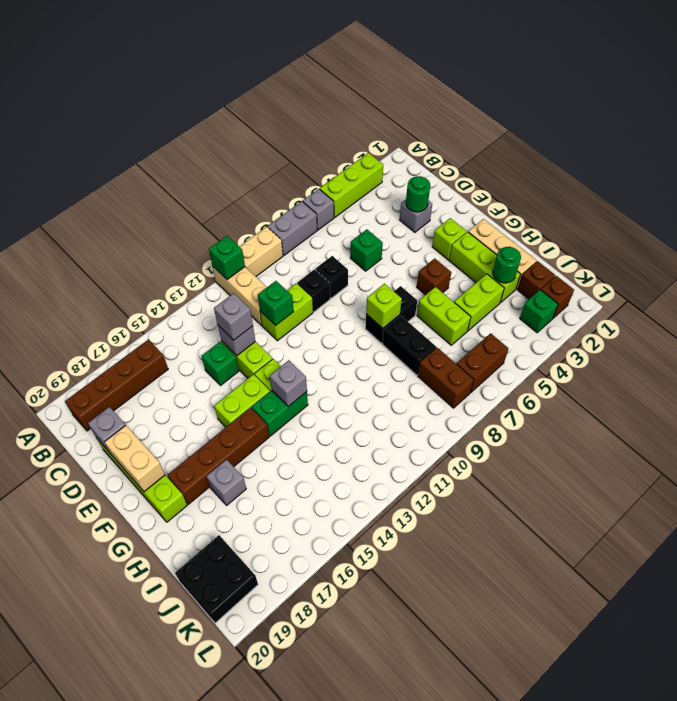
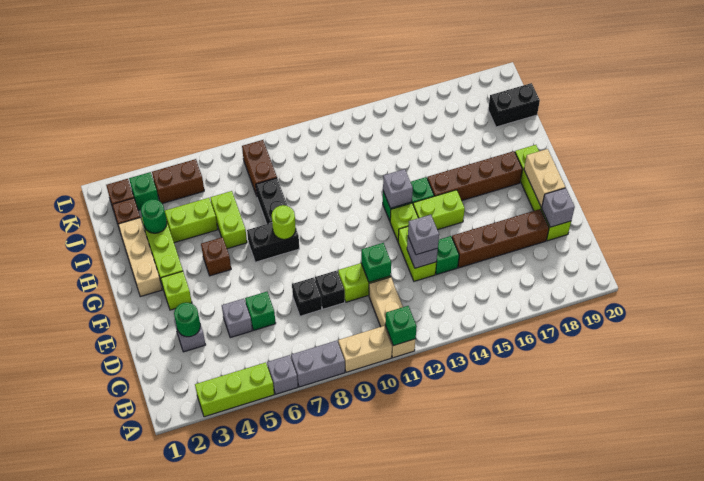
brown 1x4 brick [65,339,168,431] -> brown 1x4 brick moved to [452,209,549,268]
lime 1x1 brick [366,284,402,328] -> lime 1x1 round brick [272,205,296,239]
grey 1x1 brick [206,460,246,505] -> grey 1x1 brick moved to [222,299,252,338]
black 2x2 brick [175,535,258,623] -> black 1x2 brick [488,83,540,127]
brown 1x2 brick [457,333,509,392] -> brown 1x2 brick moved to [152,159,204,203]

